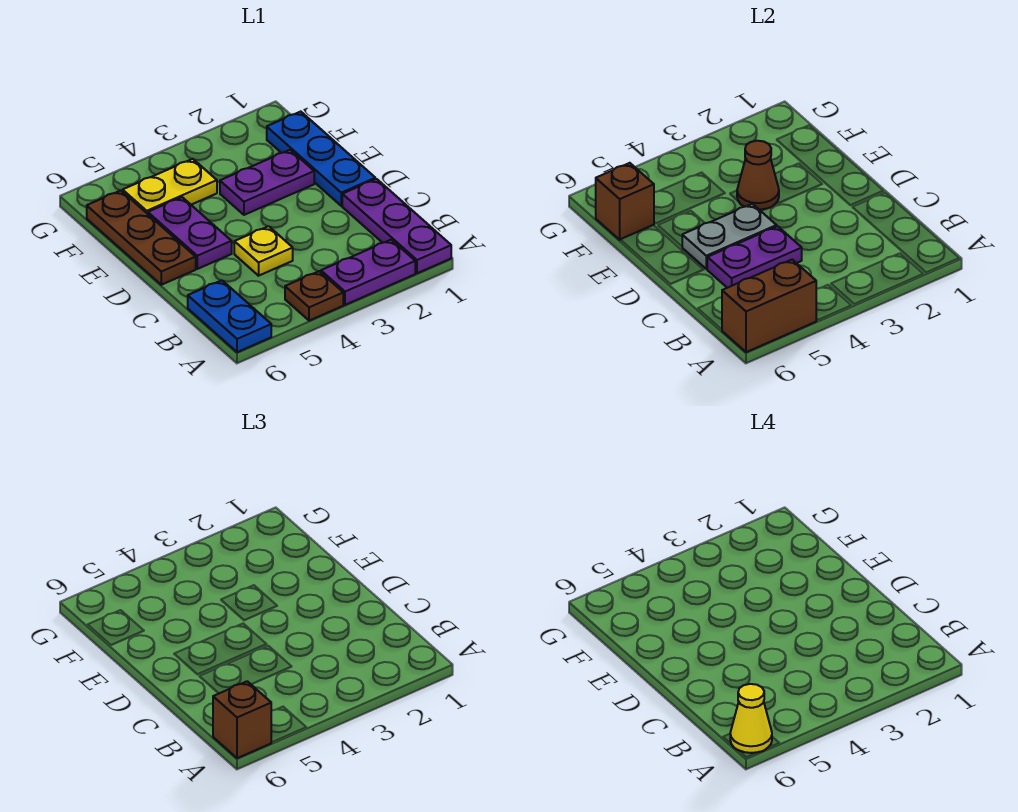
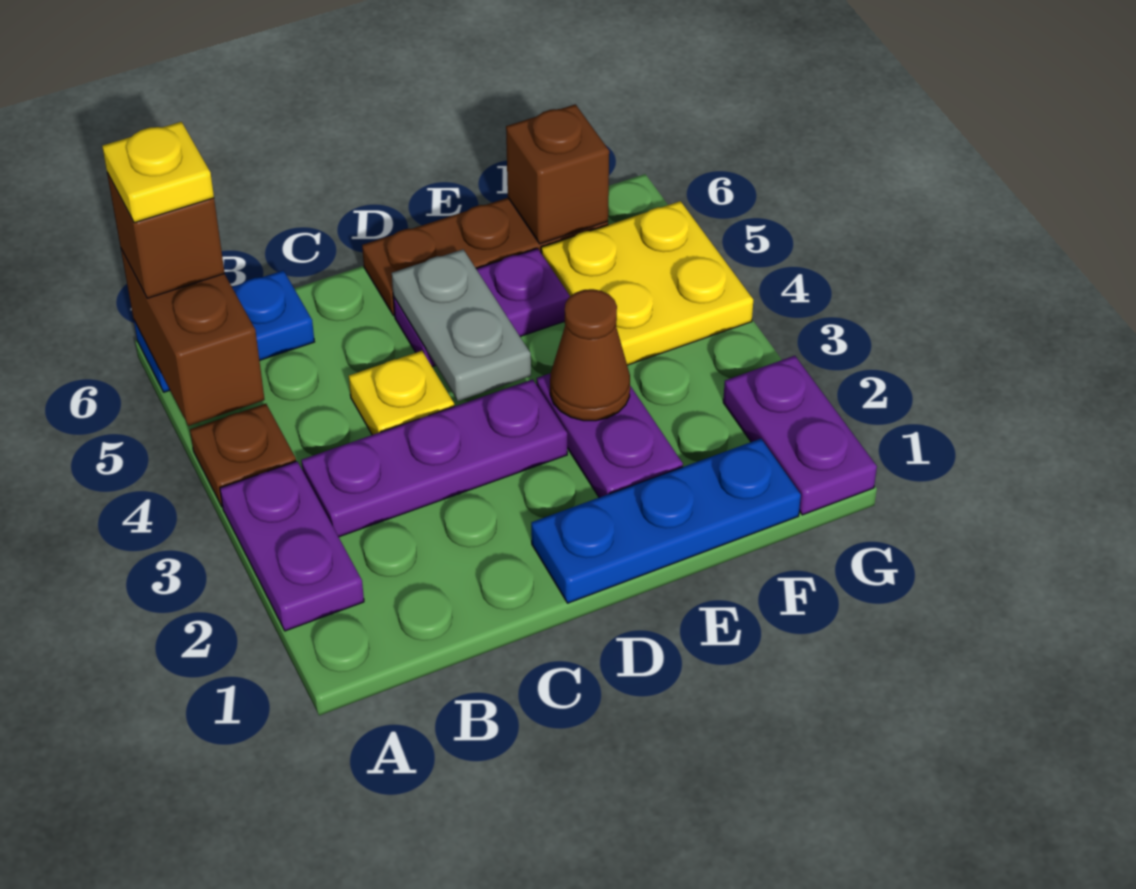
purple 1x3 plate [342,179,451,273] -> purple 1x3 plate moved to [301,379,567,537]
yellow 1x1 cone [730,684,772,753] -> yellow 1x1 plate [102,122,214,223]
purple 1x2 plate [707,226,802,288] -> purple 1x2 plate moved to [723,356,877,515]
yellow 1x2 plate [122,159,217,214] -> yellow 2x2 plate [541,201,753,365]

